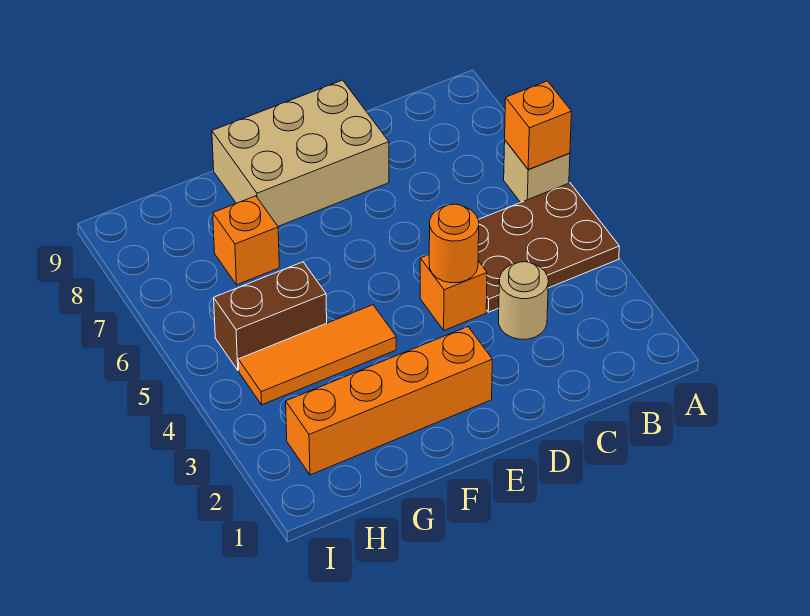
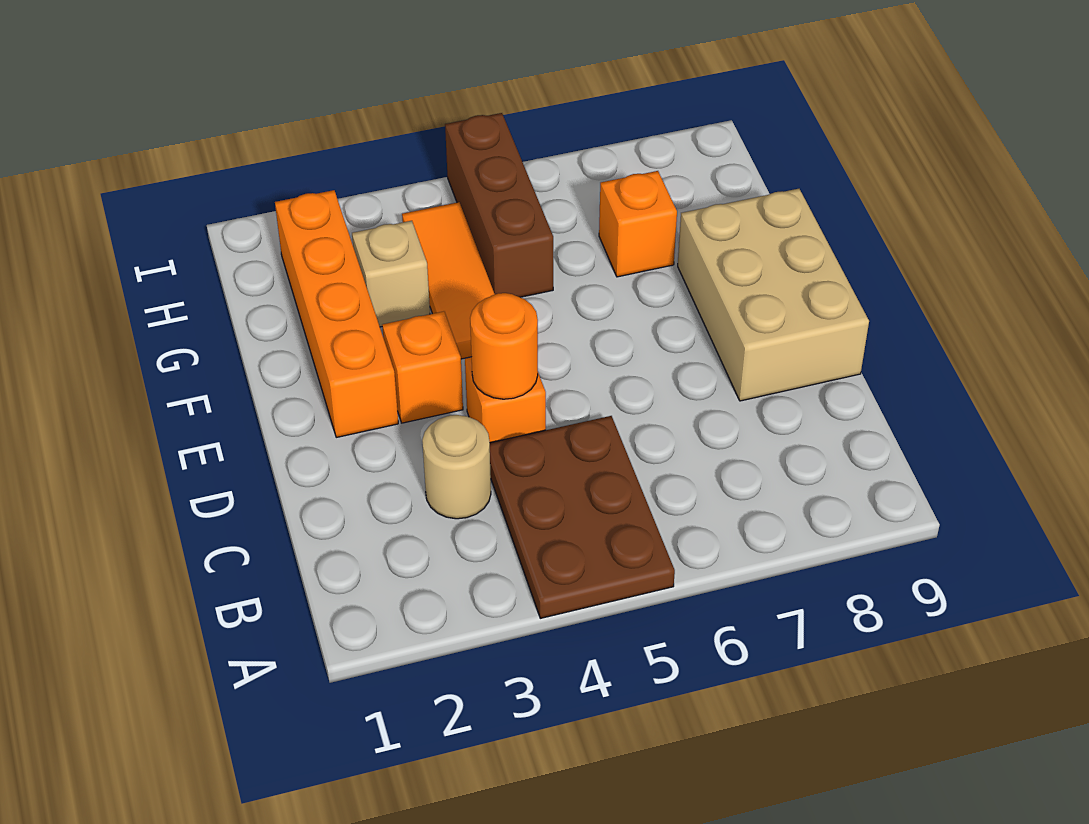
tan 1x1 brick [504,140,570,202] -> tan 1x1 brick moved to [352,221,430,327]
orange 1x1 brick [505,81,572,169] -> orange 1x1 brick moved to [382,311,463,423]
brown 1x2 brick [214,262,327,370] -> brown 1x3 brick [445,113,553,297]

